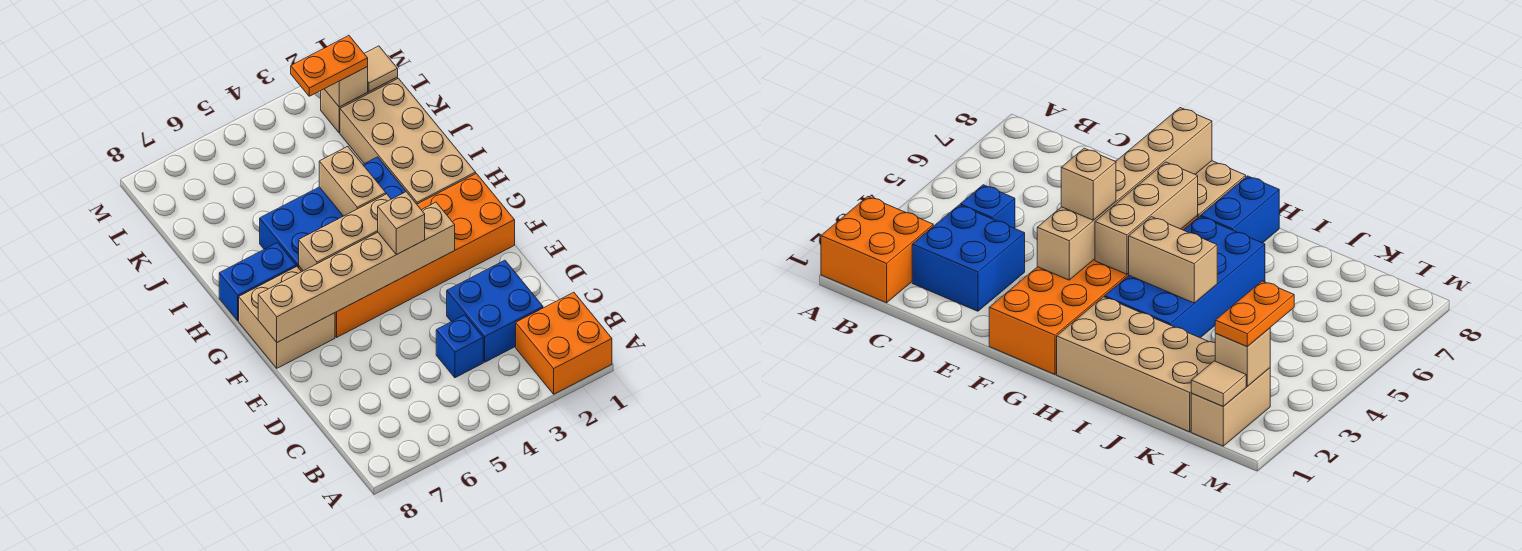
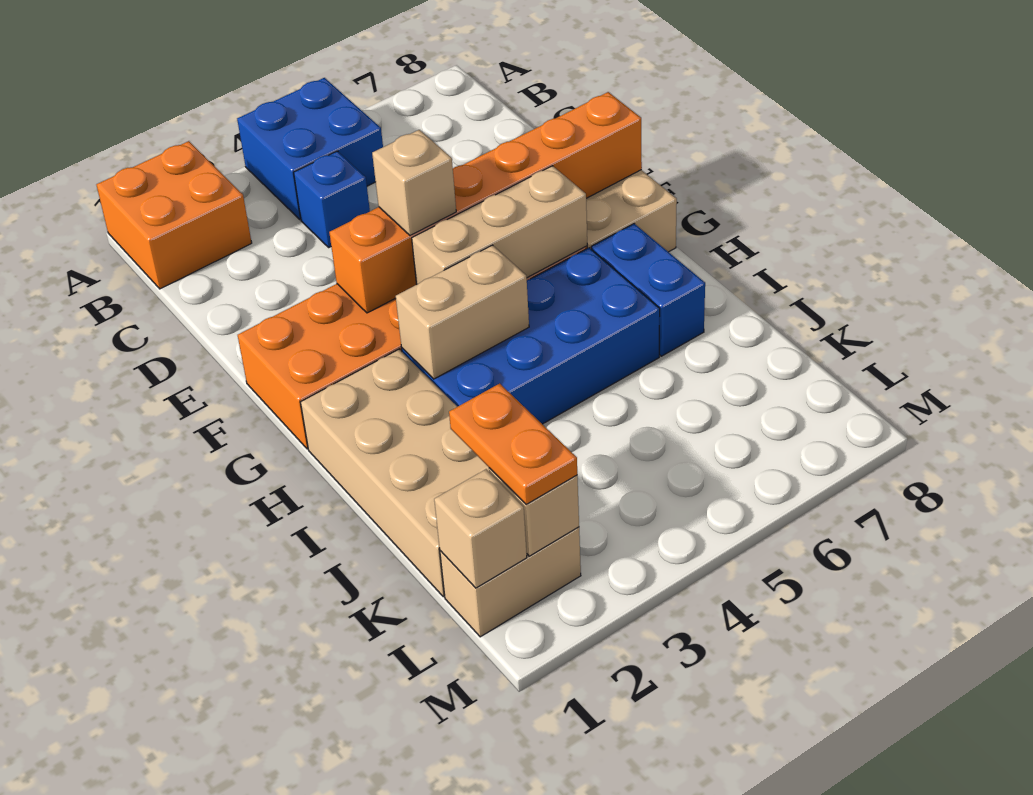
blue 2x2 brick [447,260,543,362] -> blue 2x2 brick moved to [237,78,383,219]
tan 1x6 brick [258,202,455,342] -> orange 1x6 brick [329,92,642,313]
tan 1x2 brick [319,146,386,216] -> tan 1x2 brick turned to [396,245,529,379]
blue 1x2 brick [219,243,296,321] -> blue 1x2 brick turned to [591,224,705,356]
tan 1x1 tile [364,46,398,91] -> tan 1x1 brick [434,469,527,588]
orange 1x2 plate [291,36,368,96] -> orange 1x2 plate turned to [449,383,577,504]

